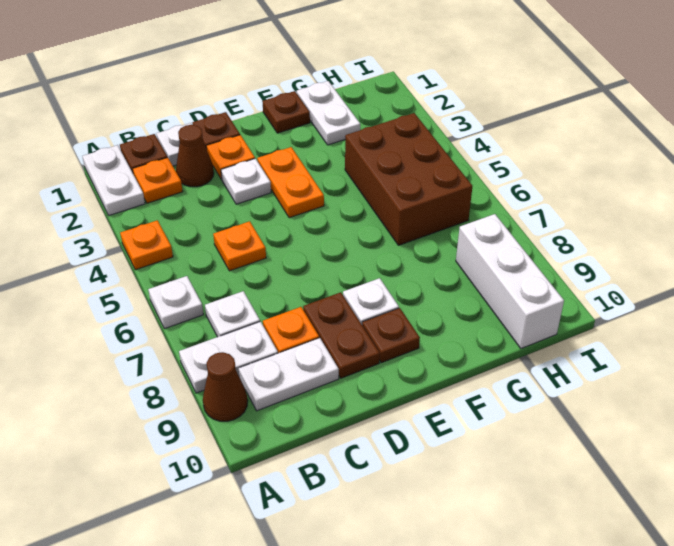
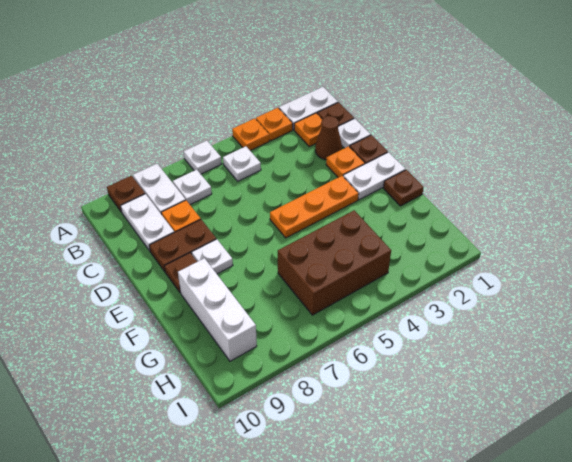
brown 1x1 cone [203,352,248,421] -> brown 1x1 plate [107,176,145,212]
orange 1x1 plate [213,221,266,271] -> orange 1x1 plate moved to [256,108,293,141]
white 1x1 plate [221,159,271,204] -> white 1x1 plate moved to [223,146,261,181]
orange 1x2 plate [257,147,324,218] -> orange 1x3 plate [270,176,359,238]
white 1x2 plate [297,81,360,145] -> white 1x2 plate moved to [343,152,405,200]
white 1x3 brick [456,214,564,348] -> white 1x3 brick turned to [178,258,257,361]

